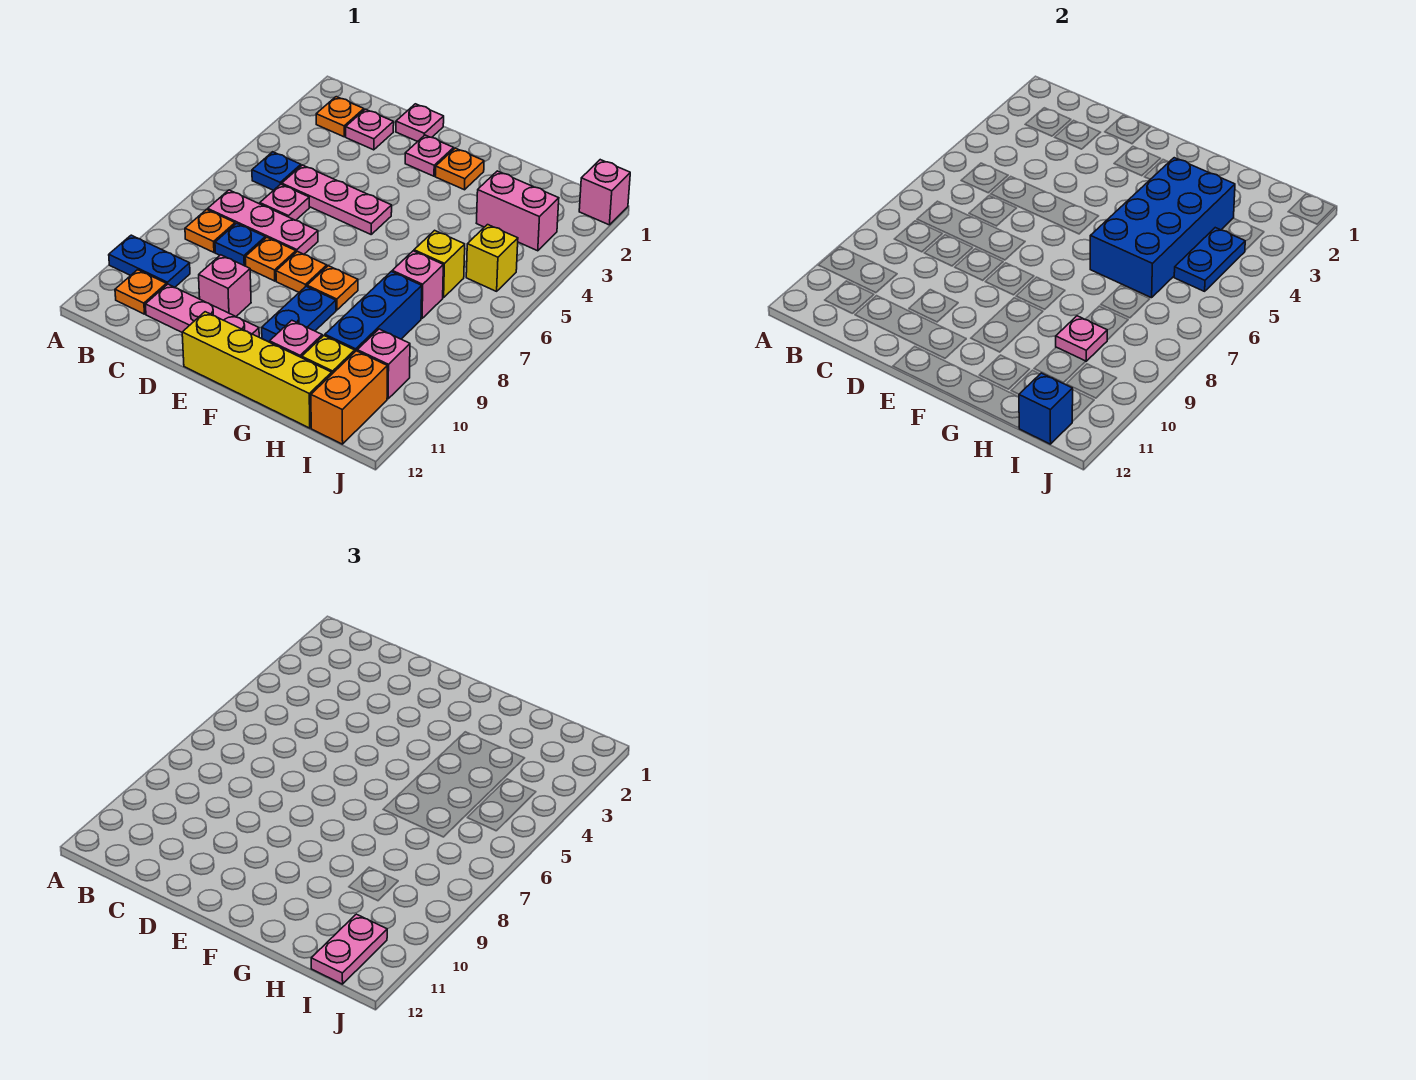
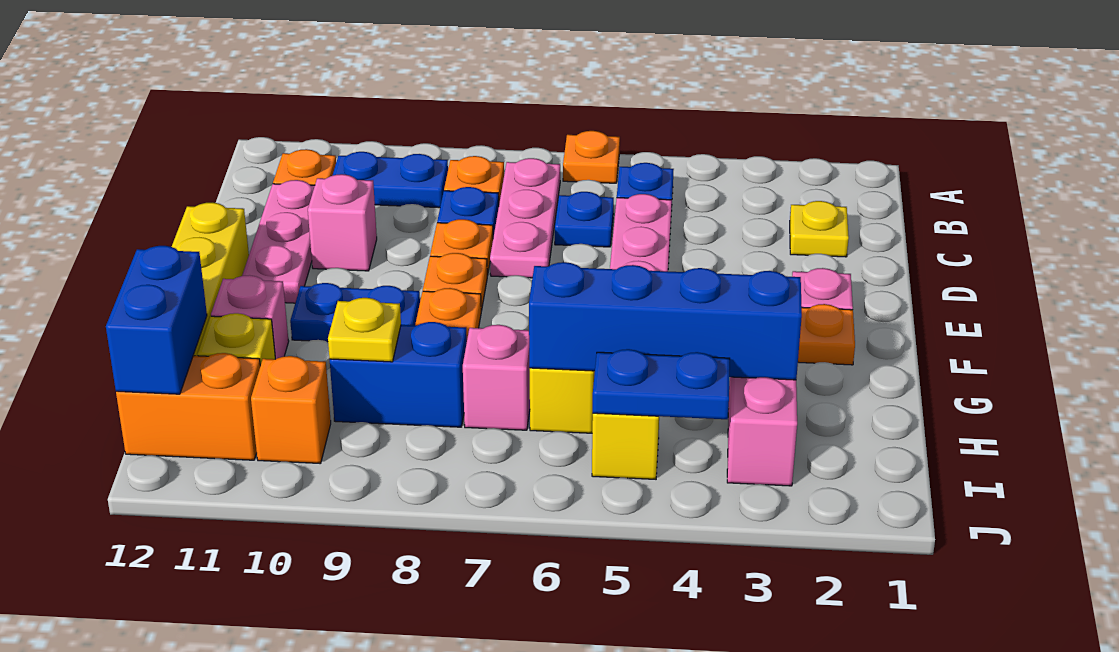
blue 1x2 plate [109,235,190,287] -> blue 1x2 plate turned to [333,152,448,208]
orange 1x1 plate [316,97,364,137] -> orange 1x1 plate moved to [563,131,620,183]
pink 1x1 plate [346,109,394,150] -> yellow 1x1 plate [790,201,849,257]
pink 1x1 plate [260,184,309,220] -> blue 1x1 plate [555,192,614,247]
pink 1x1 plate [396,104,444,142] -> none
blue 2x4 brick [1090,158,1235,298] -> blue 1x4 brick [529,262,802,380]
blue 1x3 brick [325,272,422,351] -> blue 1x2 brick [330,322,467,427]
pink 1x1 plate [1056,316,1107,361] -> yellow 1x1 plate [328,298,401,362]
pink 1x1 brick [357,329,410,399] -> orange 1x1 brick [251,356,331,464]
pink 1x2 plate [311,914,387,984] -> none
blue 1x1 brick [1019,373,1073,444] -> blue 1x2 brick [106,246,207,394]
pink 1x1 brick [579,160,630,225] -> none

